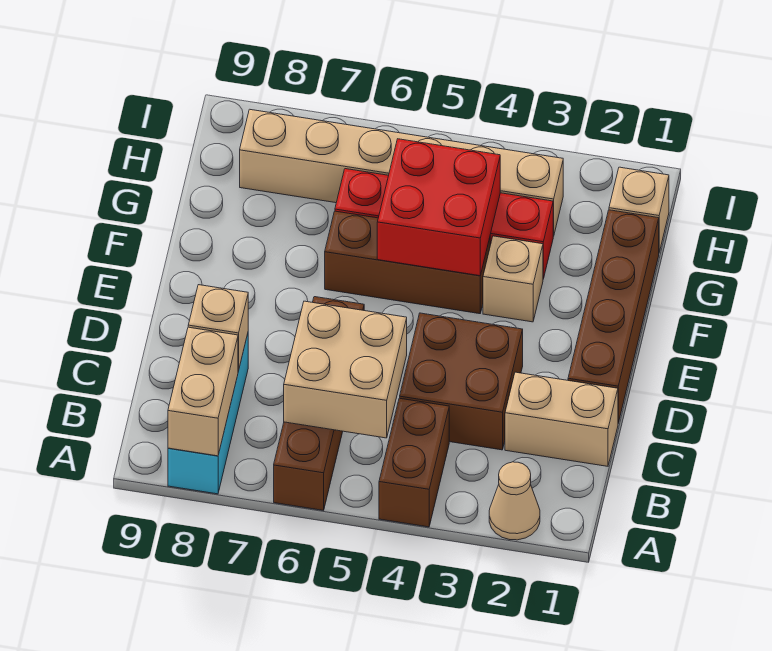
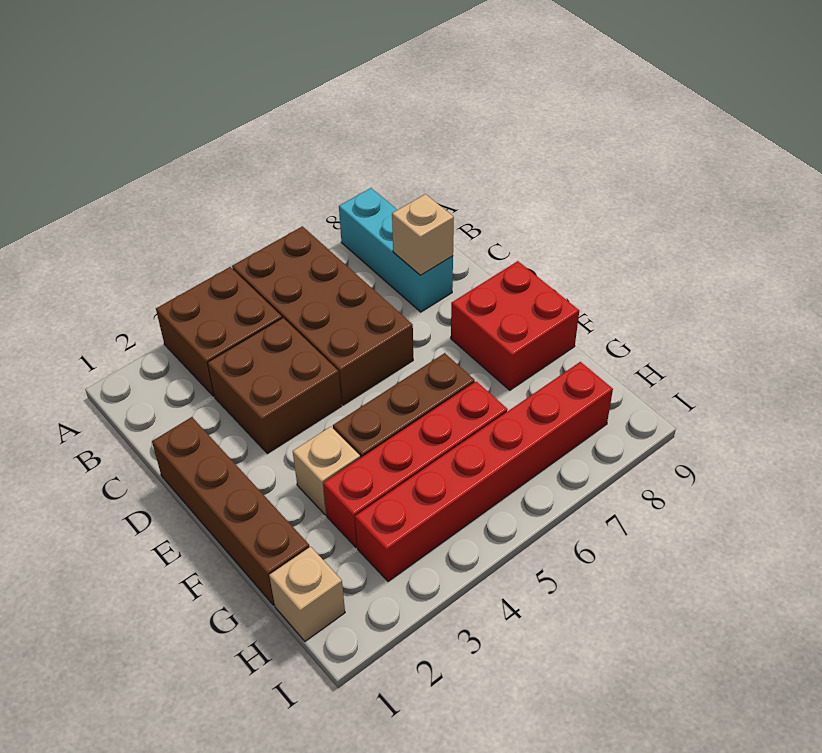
tan 1x1 cone [489,462,540,540] -> none
brown 1x2 brick [379,398,449,527] -> brown 2x2 brick [156,267,282,396]
brown 1x4 brick [274,297,364,510] -> brown 2x4 brick [232,226,413,405]
tan 1x2 brick [168,327,238,456] -> none
tan 2x2 brick [284,301,407,438] -> none
tan 1x2 brick [505,372,618,466] -> none
red 2x2 brick [377,139,500,276] -> red 2x2 brick moved to [451,261,579,390]
tan 1x6 brick [240,109,563,236] -> red 1x6 brick [355,362,613,582]

